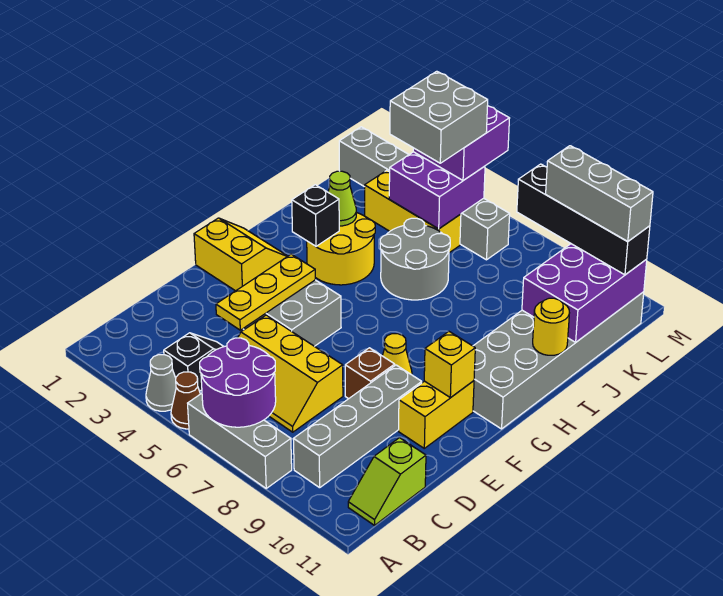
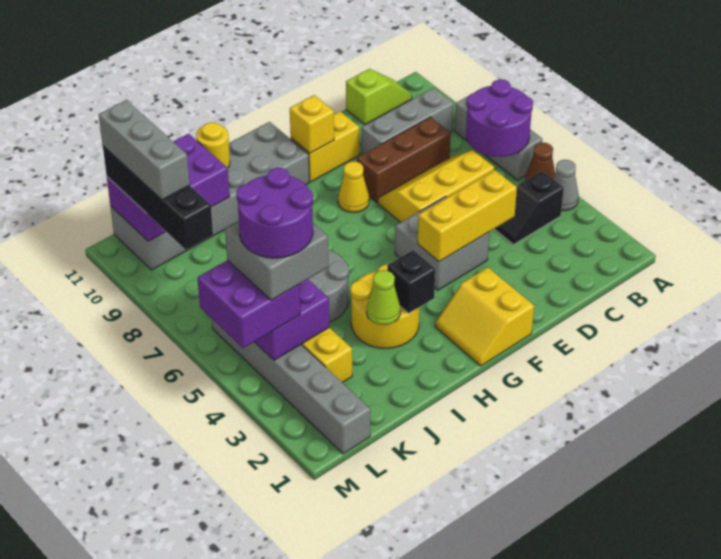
grey 1x4 brick [293,365,422,488] -> grey 1x3 brick [362,88,454,155]
yellow 2x3 slope [238,315,343,432] -> yellow 2x3 slope turned to [378,150,494,222]
yellow 1x3 plate [216,254,315,330] -> yellow 1x3 brick [418,170,517,262]
brown 1x1 brick [345,348,395,399] -> brown 1x3 brick [357,117,451,202]
none -> purple 2x2 round brick [236,168,313,258]

